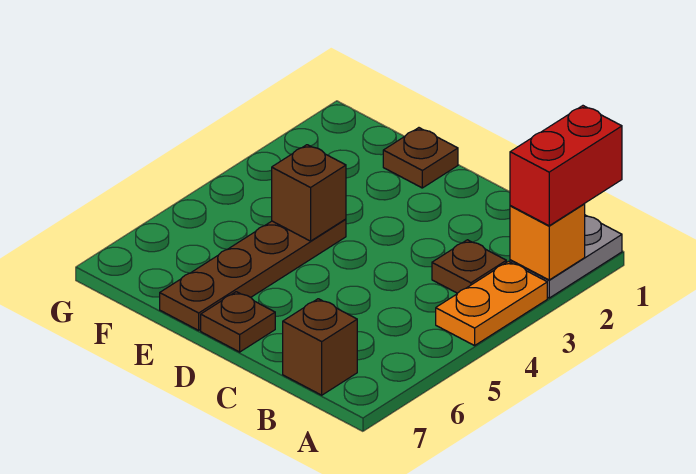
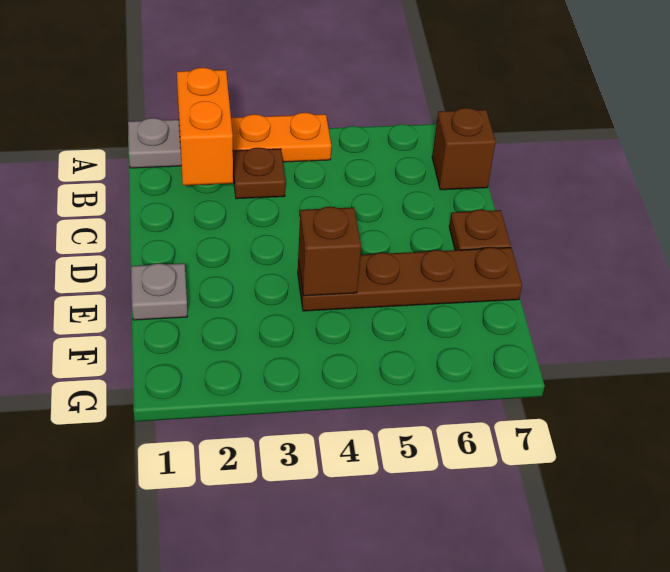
red 1x2 brick [510,106,622,226] -> none
orange 1x1 brick [510,204,585,280] -> orange 1x2 brick [177,68,233,185]
brown 1x1 plate [383,128,458,188] -> grey 1x1 plate [131,263,188,320]

